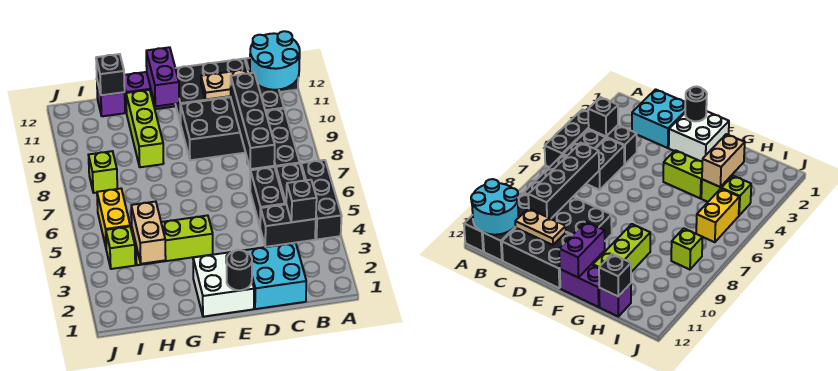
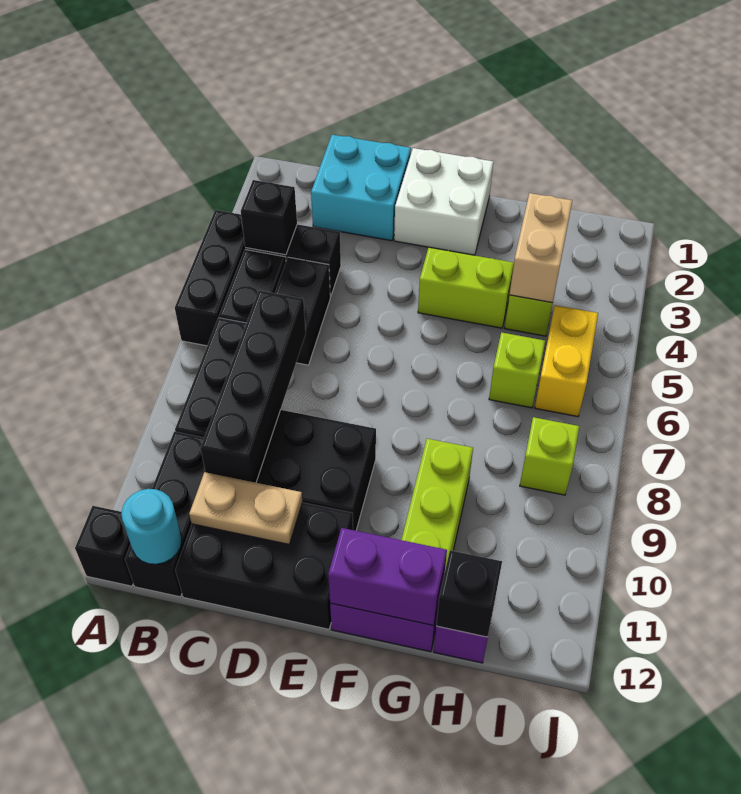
cyan 2x2 round brick [250,31,300,90] -> cyan 1x1 round brick [121,489,182,564]
black 1x1 round brick [227,250,252,290] -> none
purple 1x2 brick [146,47,179,106] -> purple 1x2 brick turned to [328,528,447,625]
lime 1x1 brick [106,227,135,269] -> lime 1x1 brick moved to [489,332,545,408]

